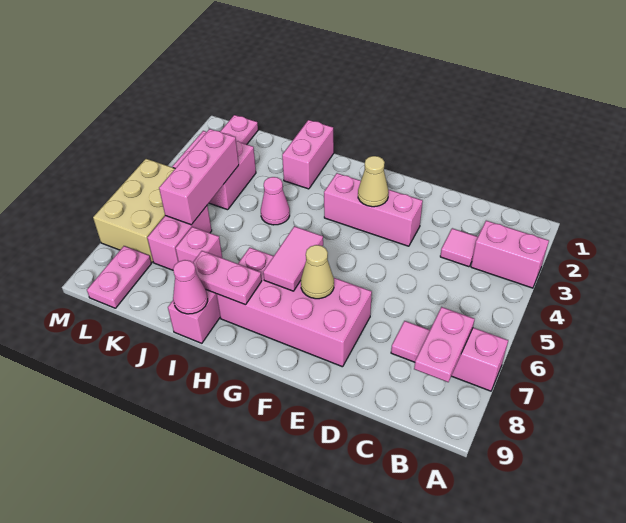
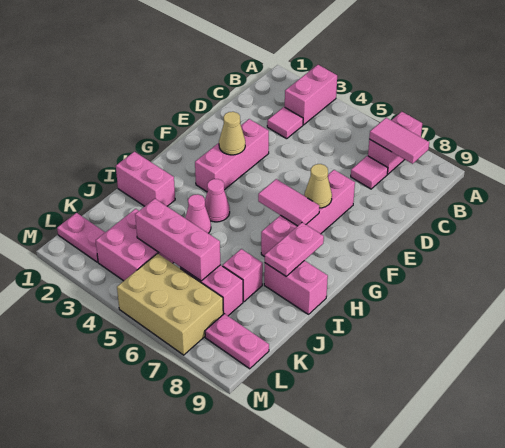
pink 1x2 plate [414,307,475,382] -> pink 1x2 tile [369,118,429,164]
pink 2x4 brick [217,248,372,367] -> pink 1x4 brick [261,170,355,257]
pink 1x1 cone [173,260,208,314] -> pink 1x1 cone moved to [205,179,230,222]

